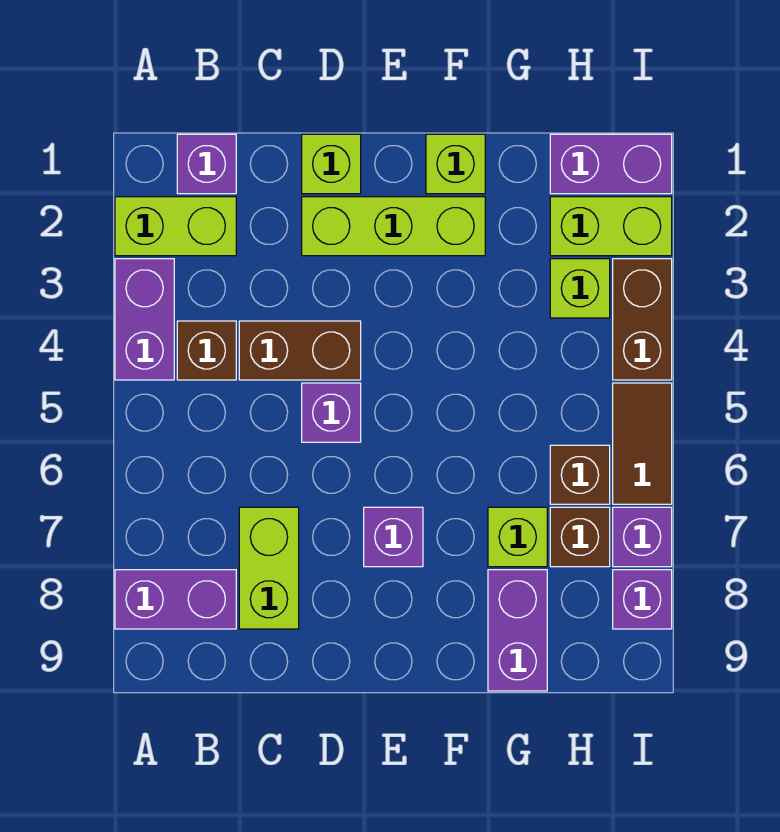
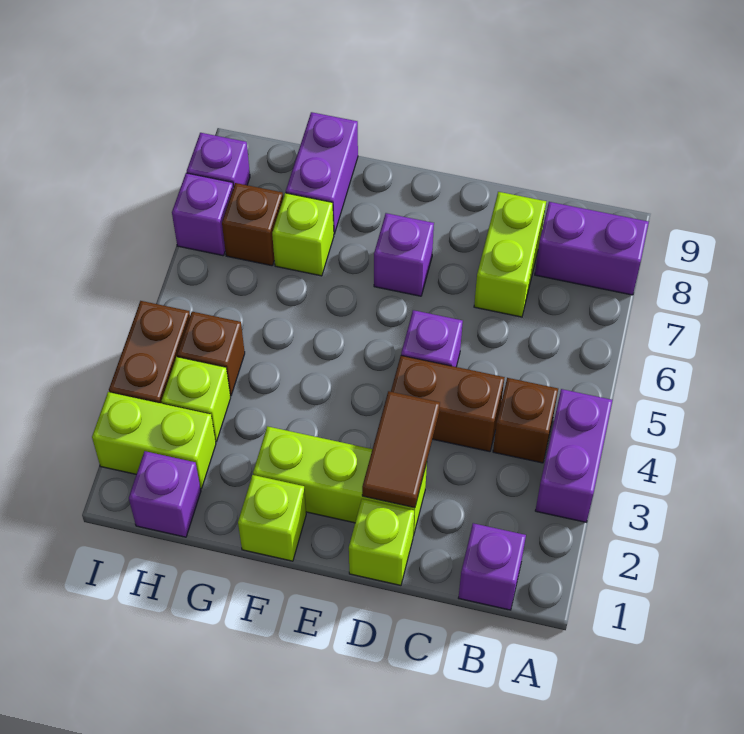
lime 1x2 brick [115,197,236,256] -> none
purple 1x2 brick [550,134,672,194] -> purple 1x1 brick [129,451,201,537]
brown 1x1 brick [550,445,610,504] -> brown 1x1 brick moved to [177,312,245,396]
brown 1x2 tile [613,383,672,504] -> brown 1x2 tile moved to [362,391,440,508]

